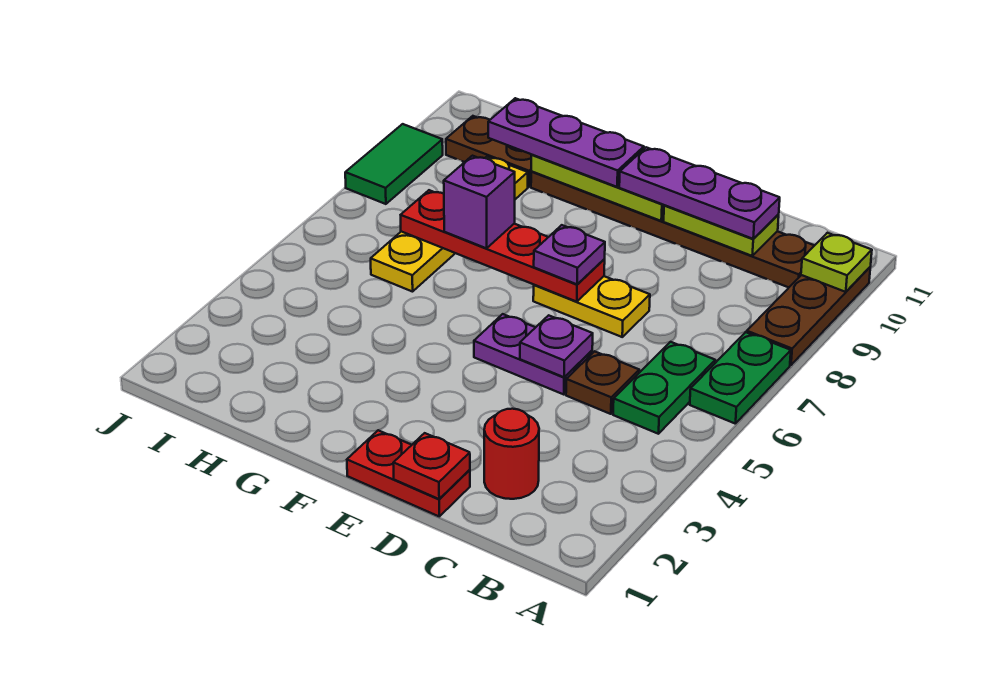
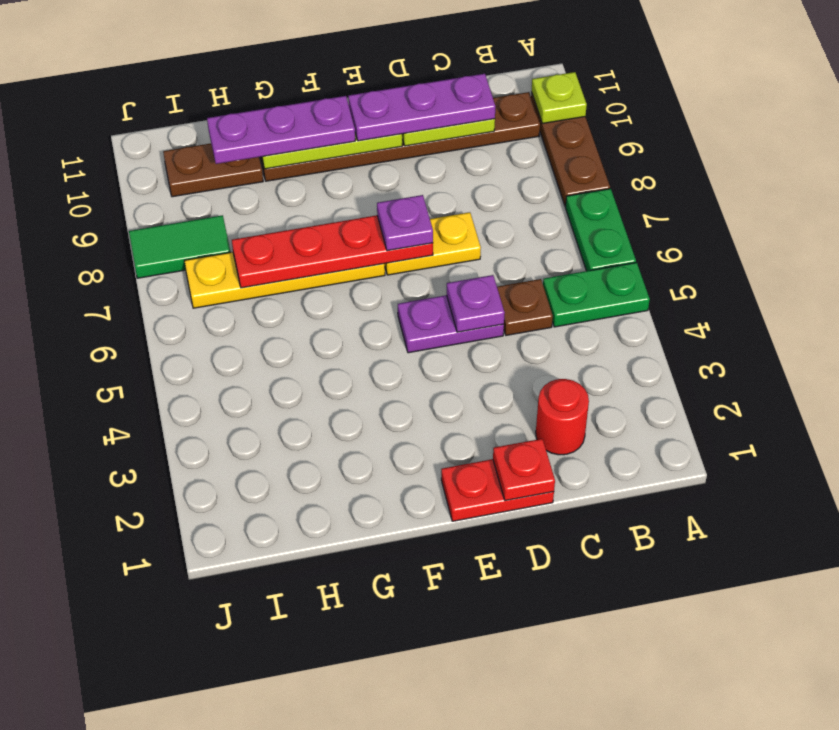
green 1x2 plate [613,342,715,434] -> green 1x2 plate turned to [543,262,650,327]
purple 1x1 brick [444,156,515,248] -> none
yellow 1x4 plate [371,157,528,292] -> yellow 1x4 plate turned to [184,252,385,308]
green 1x2 tile [345,124,443,204] -> green 1x2 tile turned to [129,215,230,278]

